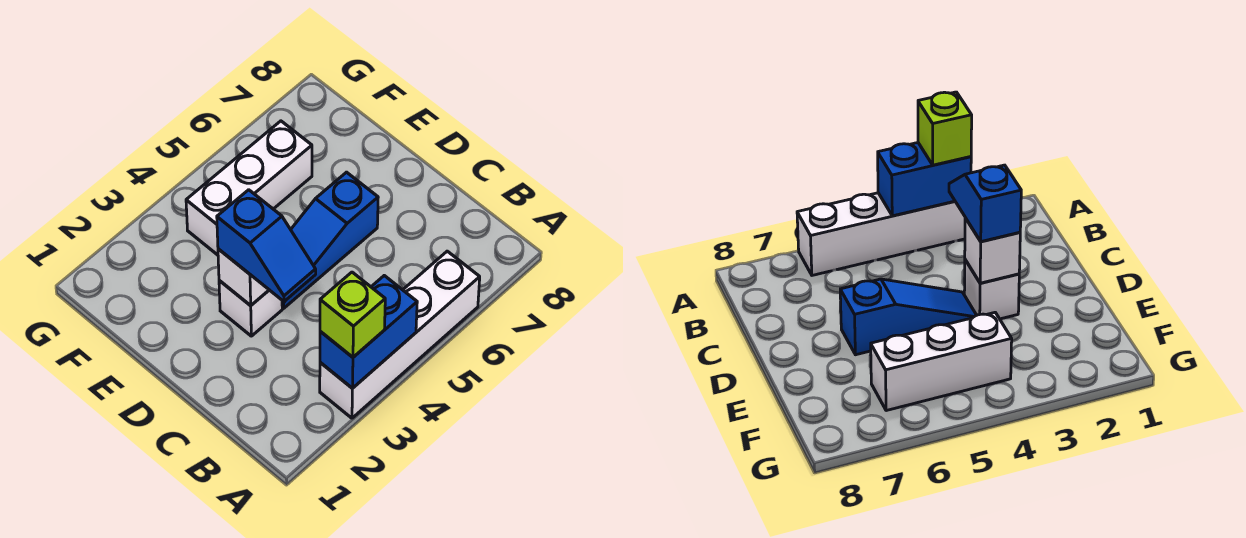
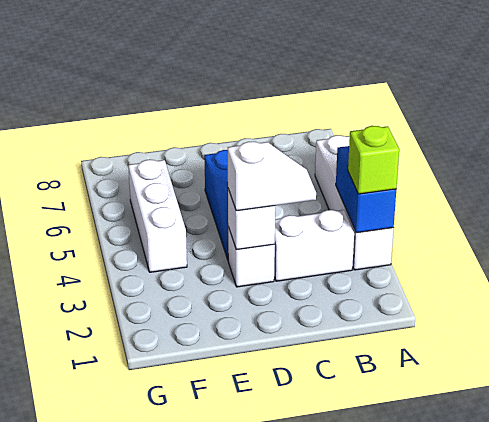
none -> white 1x2 brick [274,210,354,281]
blue 1x2 slope [217,190,316,301] -> white 1x2 slope [228,142,316,211]

